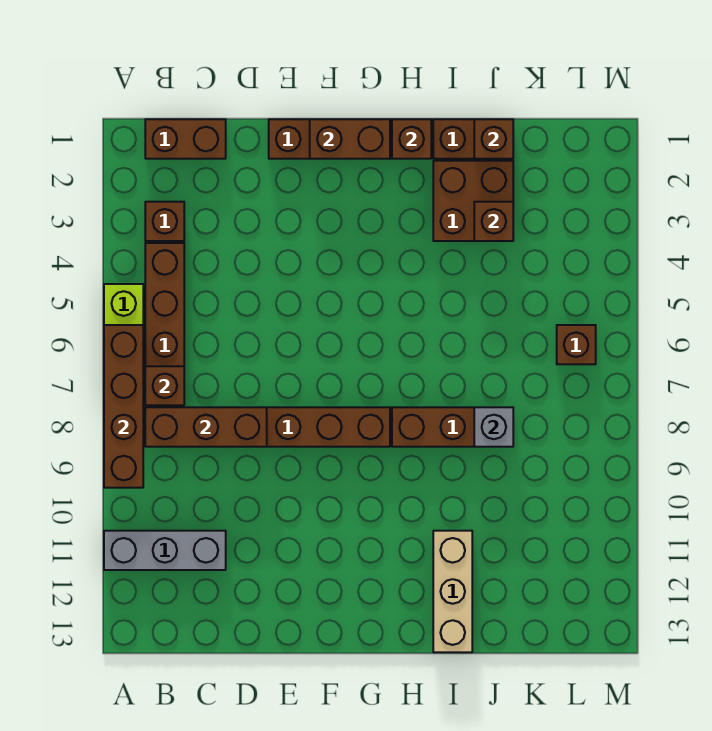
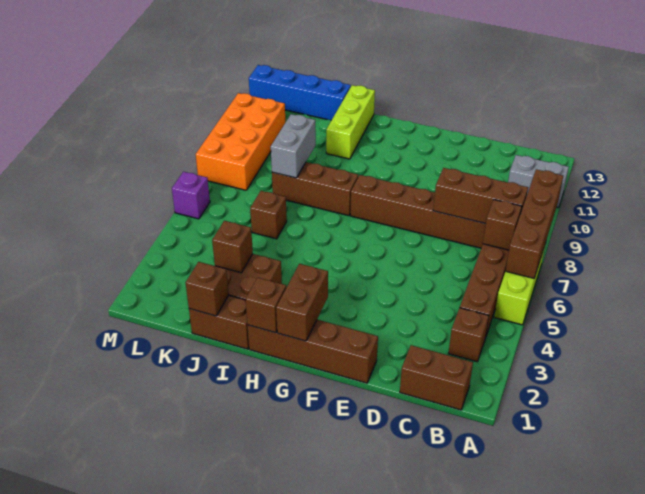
grey 1x3 brick [104,531,226,570] -> grey 1x2 brick [508,155,569,208]
brown 1x2 brick [310,119,390,159] -> brown 1x2 brick turned to [276,264,328,341]
tan 1x3 brick [433,531,472,652] -> lime 1x3 brick [326,85,375,159]
grey 1x1 brick [474,407,513,447] -> grey 1x2 brick [271,114,316,178]
none -> blue 1x4 brick [249,65,351,120]
brown 1x1 brick [557,325,596,364] -> brown 1x1 brick moved to [250,191,287,239]
none -> orange 2x4 brick [196,93,285,190]
none -> purple 1x1 brick [172,172,210,219]

